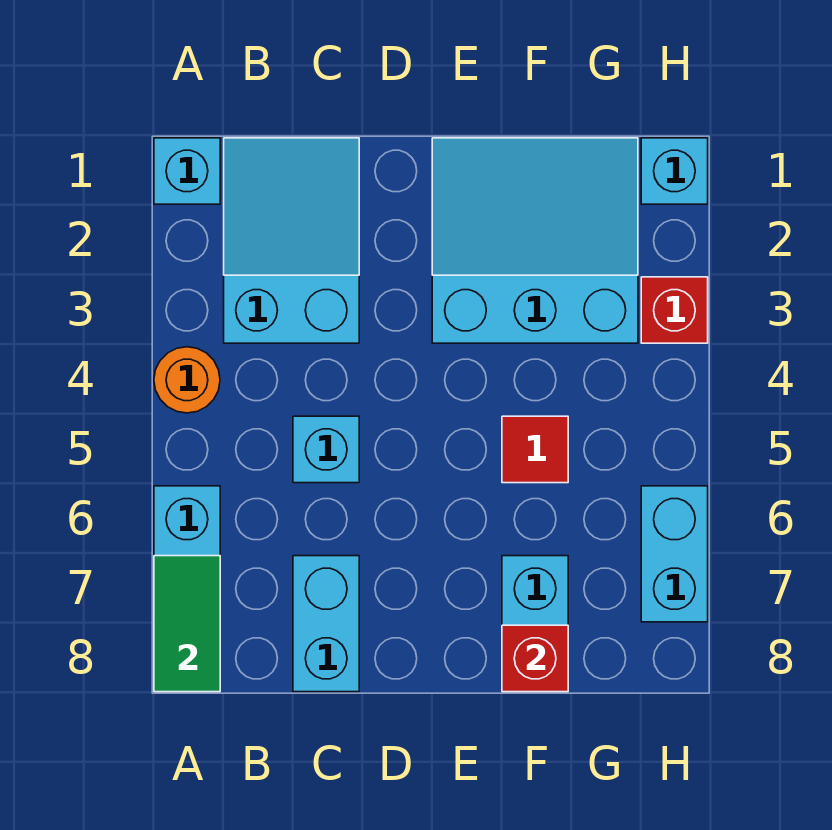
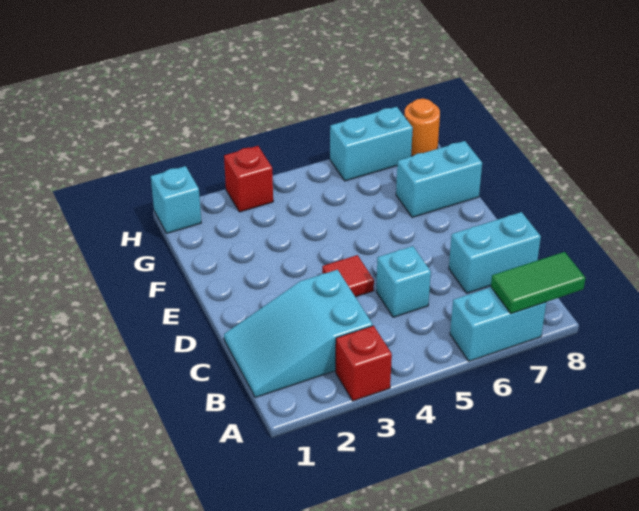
cyan 1x1 brick [154,138,220,204] -> none
orange 1x1 round brick [154,347,220,413] -> orange 1x1 round brick moved to [404,99,440,156]
cyan 3x3 slope [432,138,638,343] -> none
red 1x1 tile [502,416,568,483] -> red 1x1 tile moved to [322,255,374,297]
red 1x1 brick [502,625,568,692] -> red 1x1 brick moved to [336,326,392,401]

